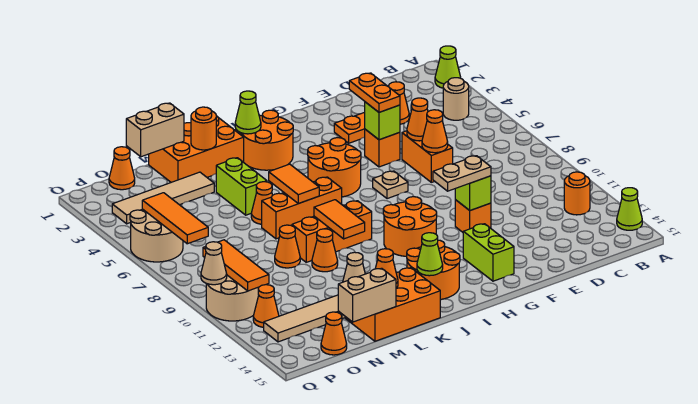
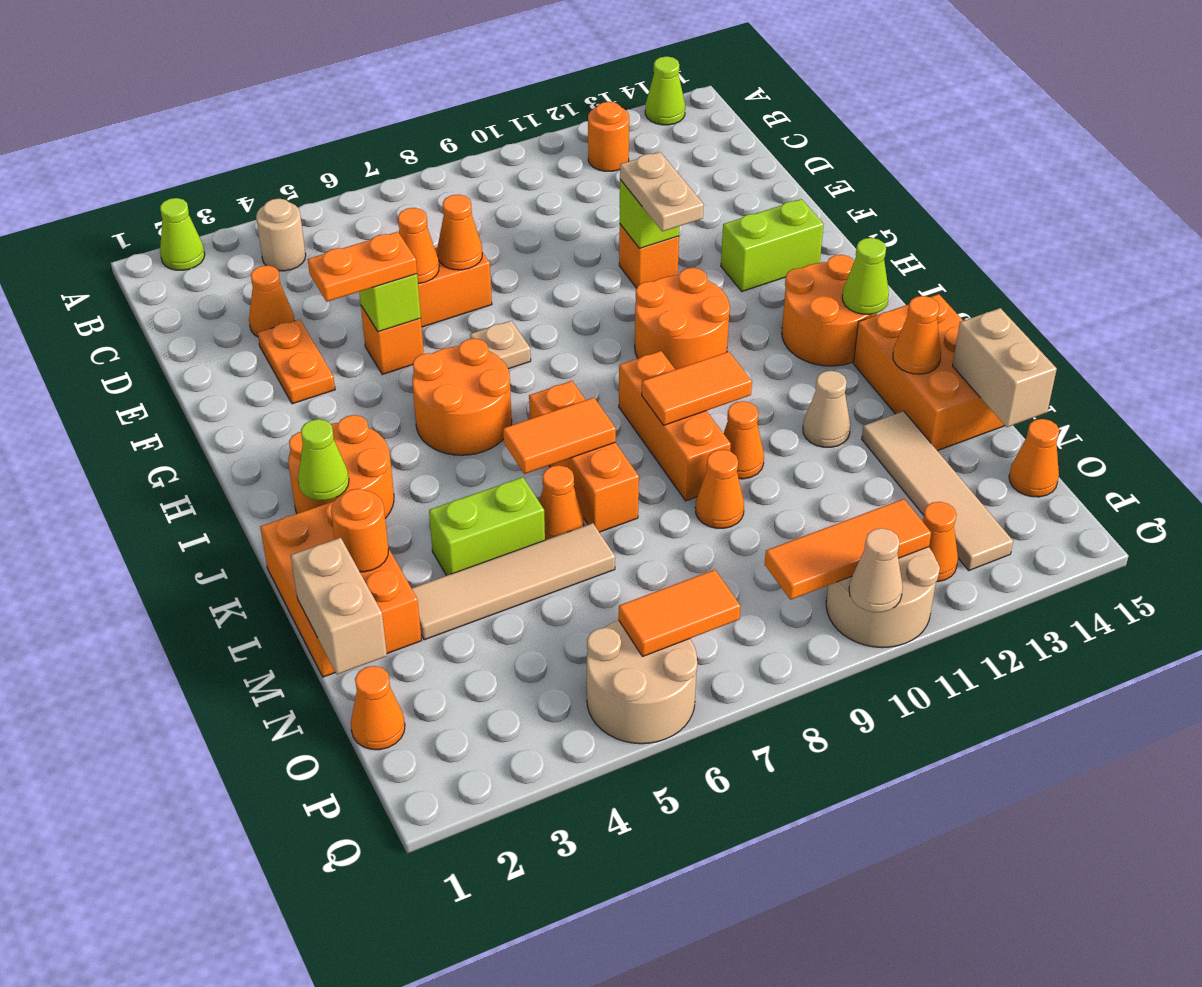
tan 1x4 tile [112,172,214,224] -> tan 1x4 tile turned to [412,523,615,640]
orange 1x3 tile [142,193,208,244] -> orange 1x2 tile [618,570,740,657]

